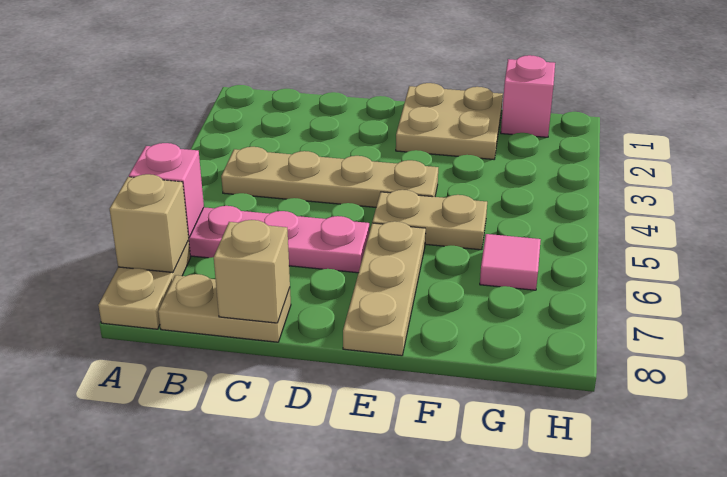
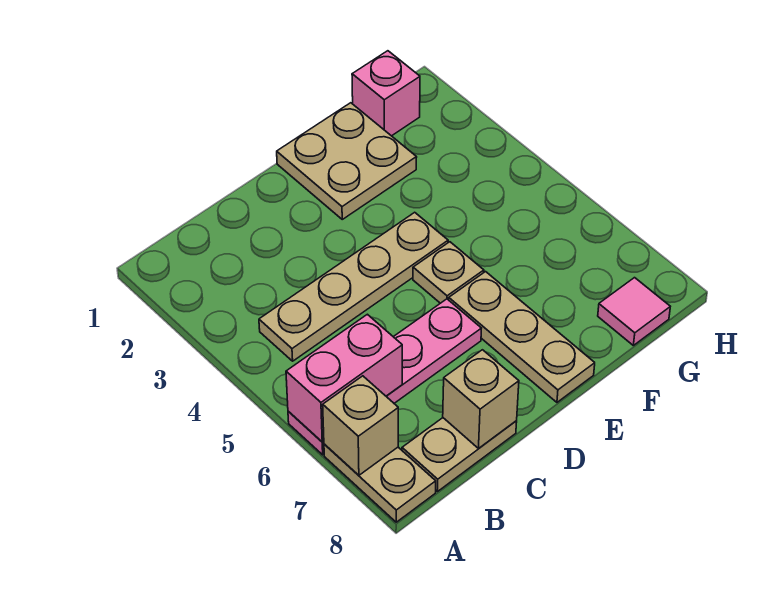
pink 1x1 brick [129,143,204,238] -> pink 1x2 brick [286,314,402,442]
tan 1x2 plate [372,190,487,250] -> tan 1x1 plate [413,242,484,303]
pink 1x1 tile [480,234,541,290] -> pink 1x1 tile moved to [598,278,670,345]

